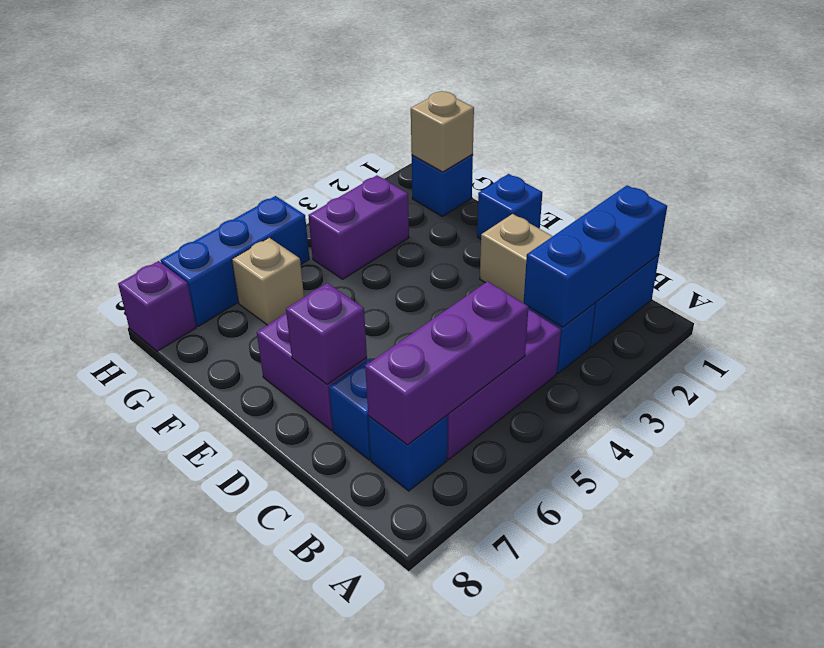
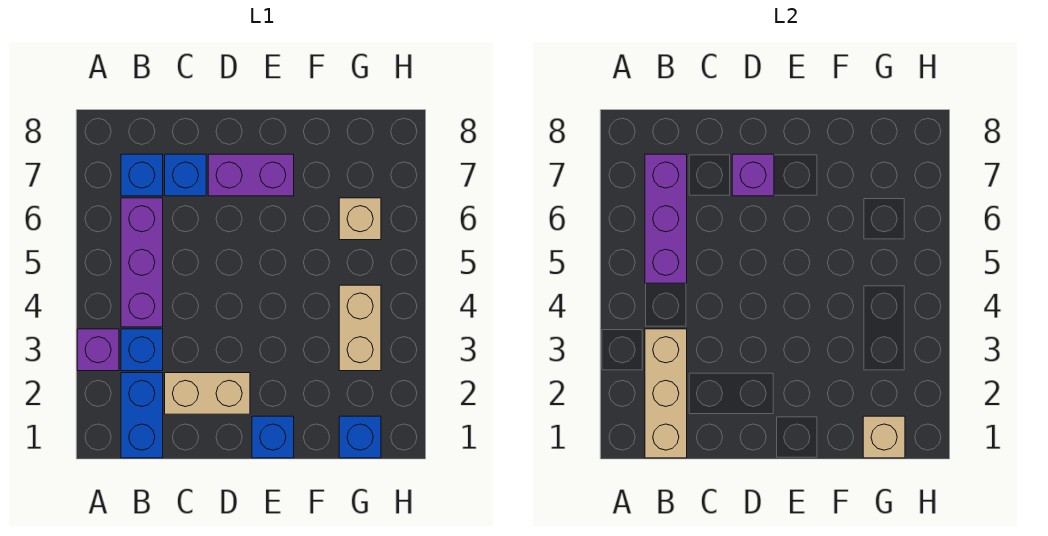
blue 1x3 brick [524,185,667,327] -> tan 1x3 brick [645,329,687,458]
purple 1x2 brick [308,175,409,279] -> tan 1x2 brick [339,285,381,371]
blue 1x3 brick [161,196,309,327] -> none
purple 1x1 brick [118,261,196,351] -> purple 1x1 brick moved to [77,329,119,371]

